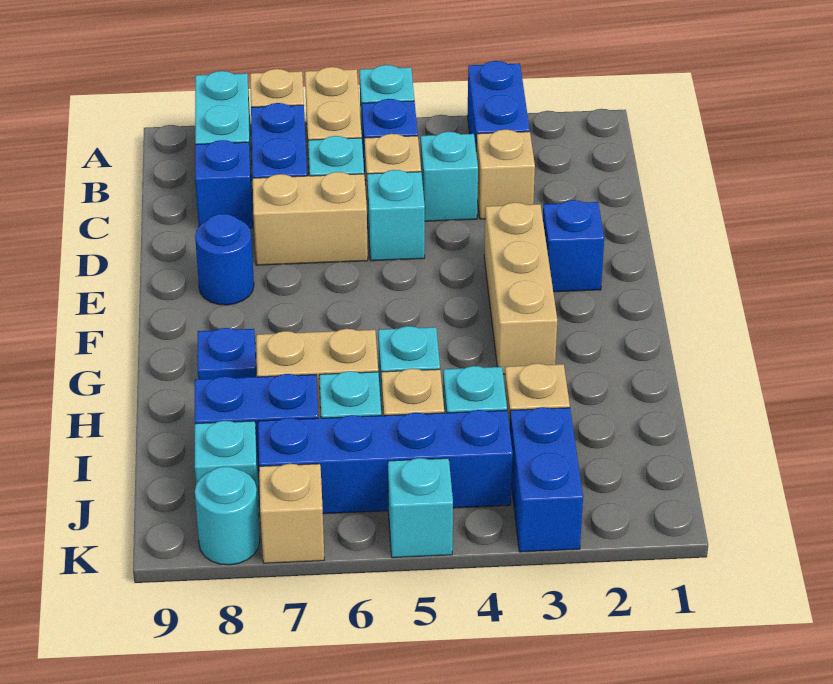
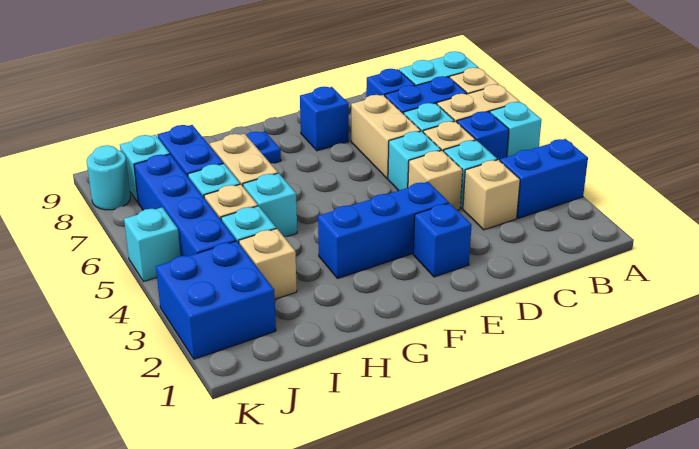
tan 1x3 brick [484,202,557,374] -> blue 1x3 brick [318,182,449,279]
blue 1x1 round brick [195,214,254,305] -> blue 1x1 brick [300,87,349,151]
blue 1x2 brick [510,407,583,552] -> blue 2x2 brick [156,241,276,359]
tan 1x1 brick [259,464,324,563] -> tan 1x1 brick moved to [408,151,463,210]

